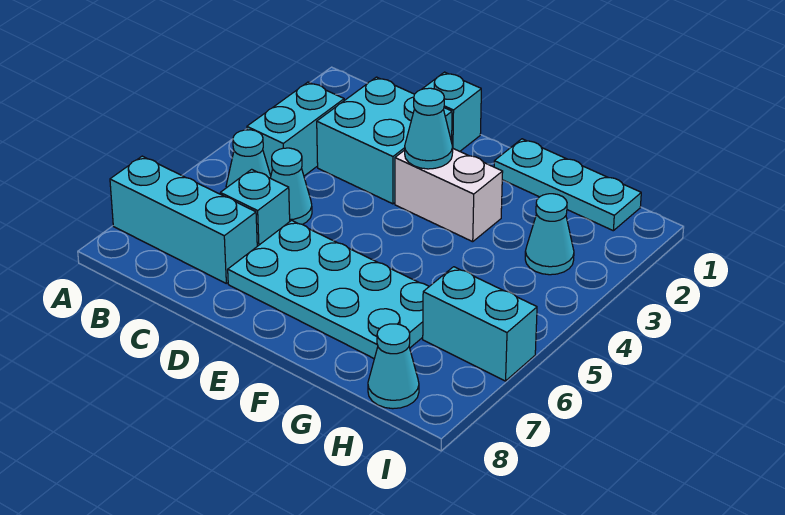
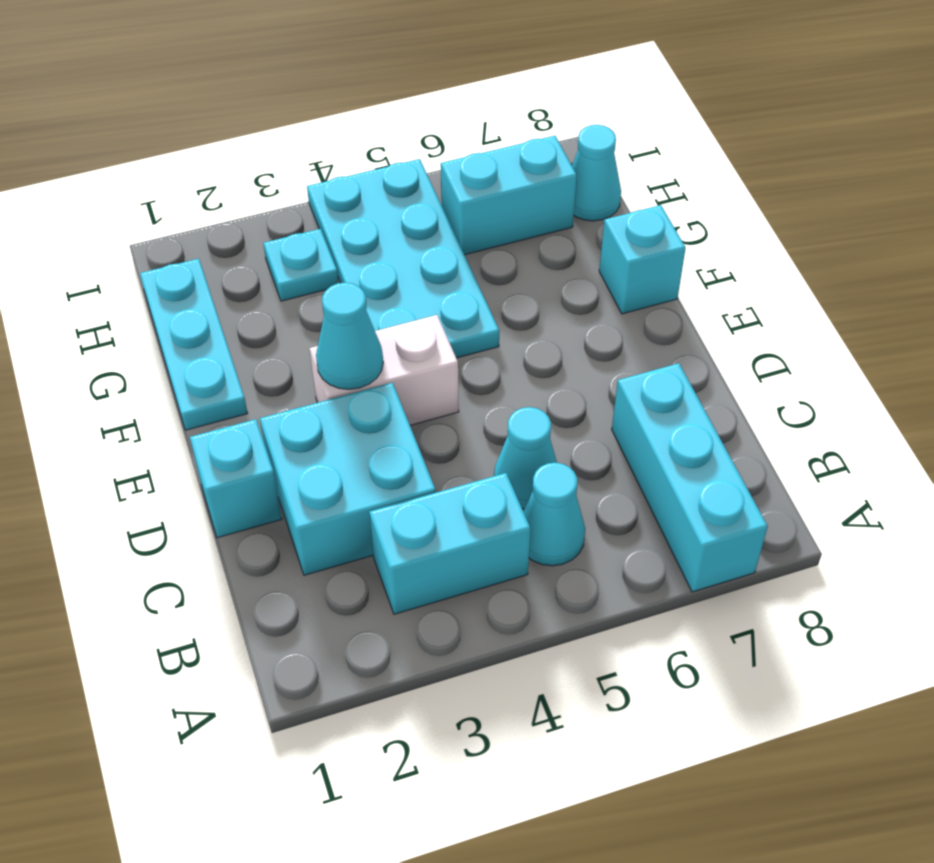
cyan 1x1 brick [220,169,290,246] -> cyan 1x1 brick moved to [599,205,686,314]
cyan 2x4 plate [228,221,429,359] -> cyan 2x4 plate moved to [307,159,499,358]
white 1x2 brick [395,149,503,242] -> white 1x2 brick turned to [309,315,459,425]
cyan 1x1 cone [525,194,574,275] -> cyan 1x1 plate [263,229,338,301]
cyan 1x2 brick [423,267,537,381] -> cyan 1x2 brick turned to [441,136,577,255]

